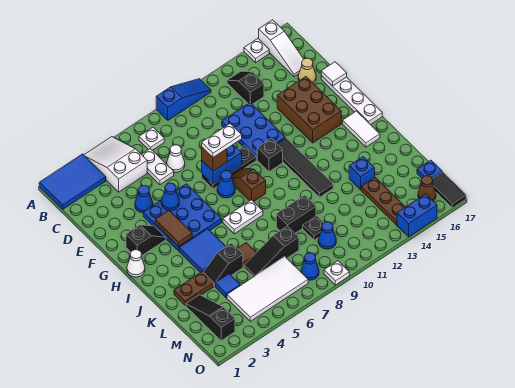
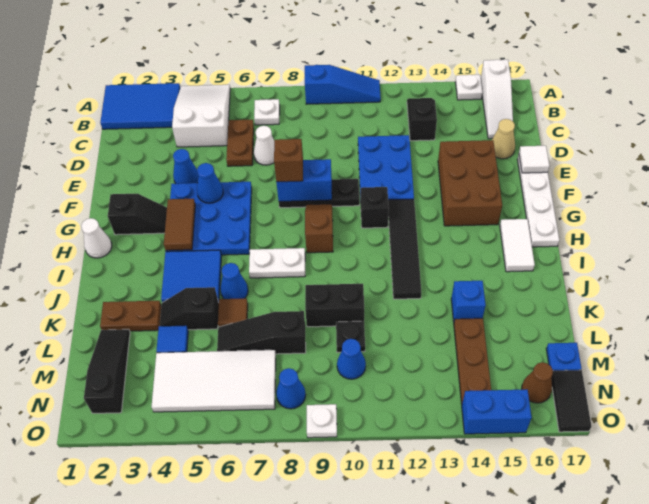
white 1x2 plate [141,149,174,185] -> brown 1x2 plate [226,120,254,166]
white 1x2 plate [202,124,242,157] -> none
blue 1x1 cone [217,171,235,198] -> blue 1x1 cone moved to [220,263,248,299]

